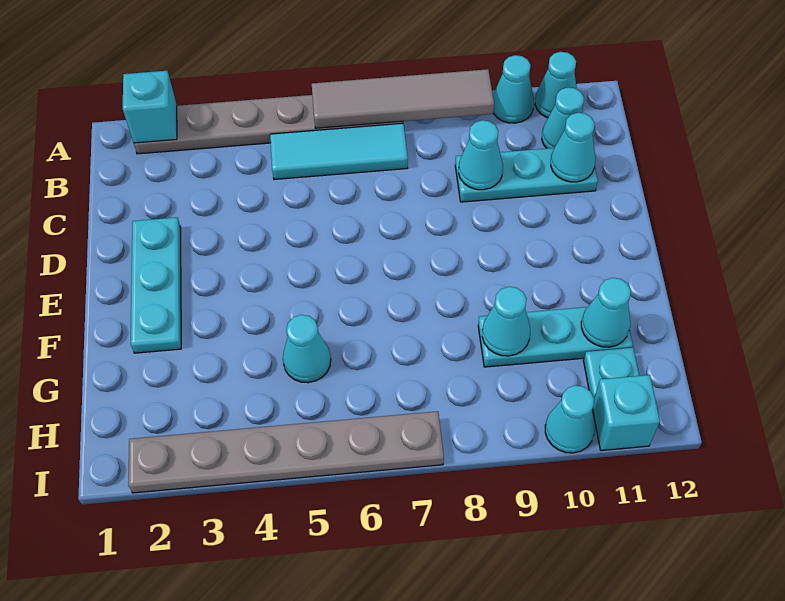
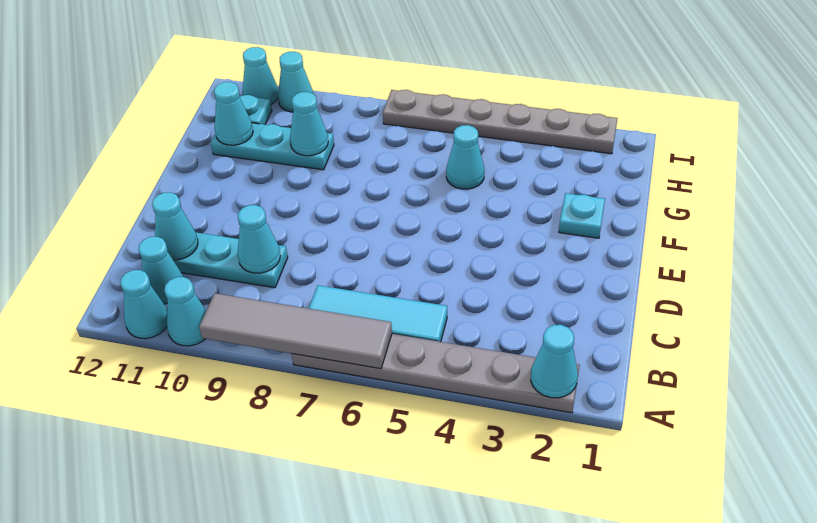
cyan 1x1 brick [123,71,177,143] -> cyan 1x1 cone [531,325,578,398]
cyan 1x3 plate [131,217,181,353] -> cyan 1x1 plate [559,193,605,238]
cyan 1x1 brick [593,375,660,450] -> cyan 1x1 cone [242,47,278,105]

